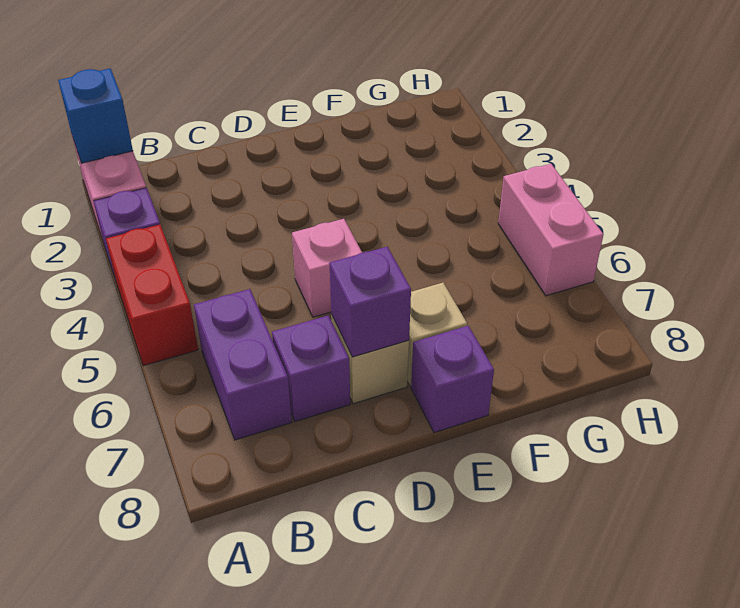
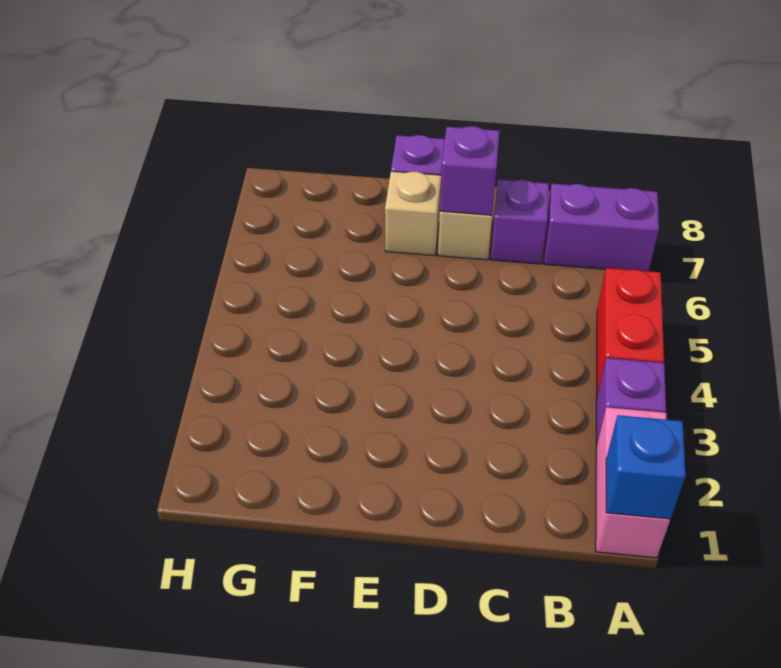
purple 1x2 brick [194,289,292,440] -> purple 1x2 brick turned to [544,184,659,271]
pink 1x1 brick [292,219,362,317] -> none
pink 1x2 brick [498,164,604,296] -> none

